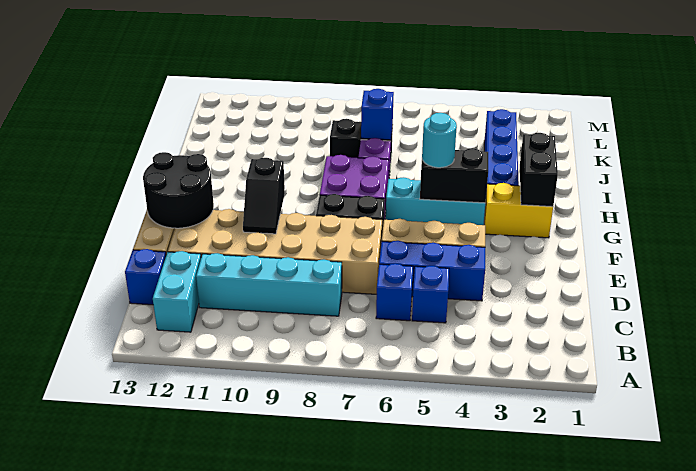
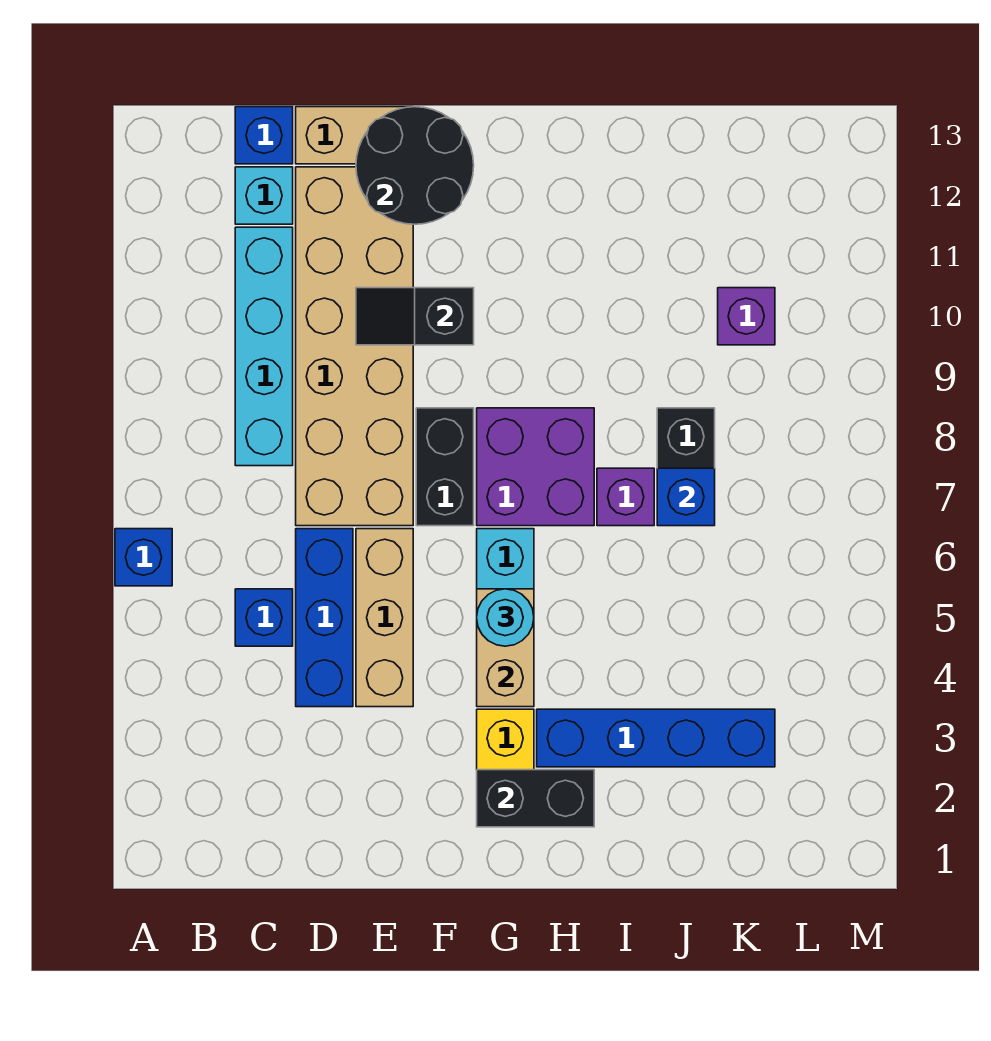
cyan 1x2 brick [153,251,201,332] -> cyan 1x1 brick [235,167,293,224]
blue 1x1 brick [376,264,413,321] -> blue 1x1 brick moved to [115,529,172,586]
black 1x2 brick [420,148,488,203] -> tan 1x2 brick [477,589,534,707]
none -> purple 1x1 brick [718,288,775,345]

